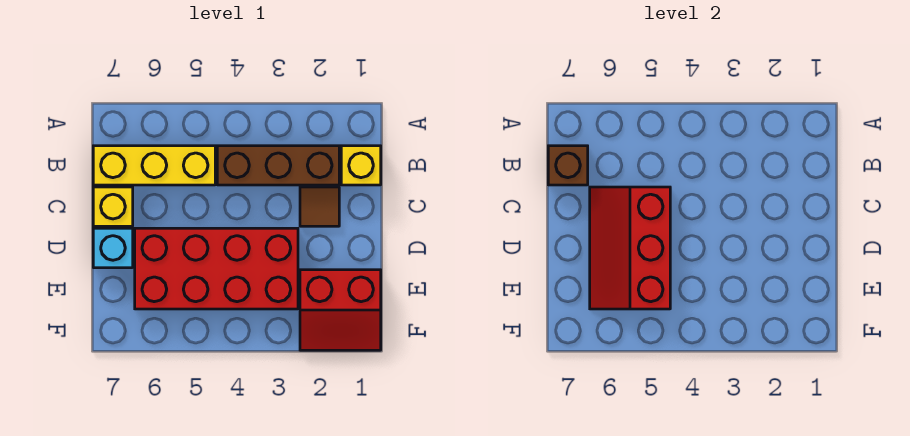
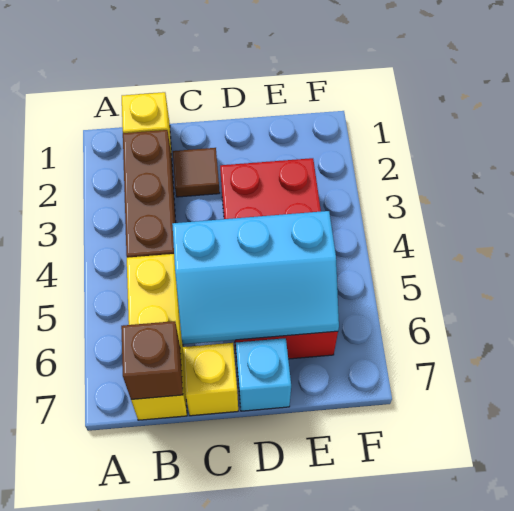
red 2x3 slope [590,187,670,309] -> cyan 2x3 slope [172,211,339,344]
red 2x2 slope [300,270,381,350] -> none

